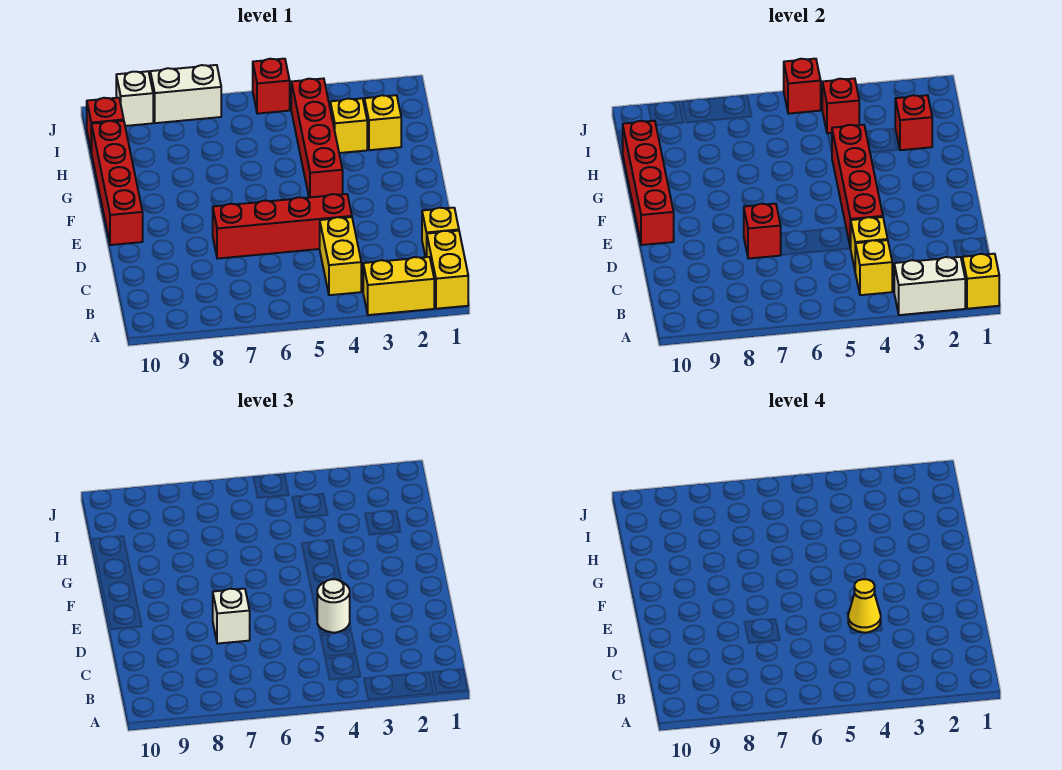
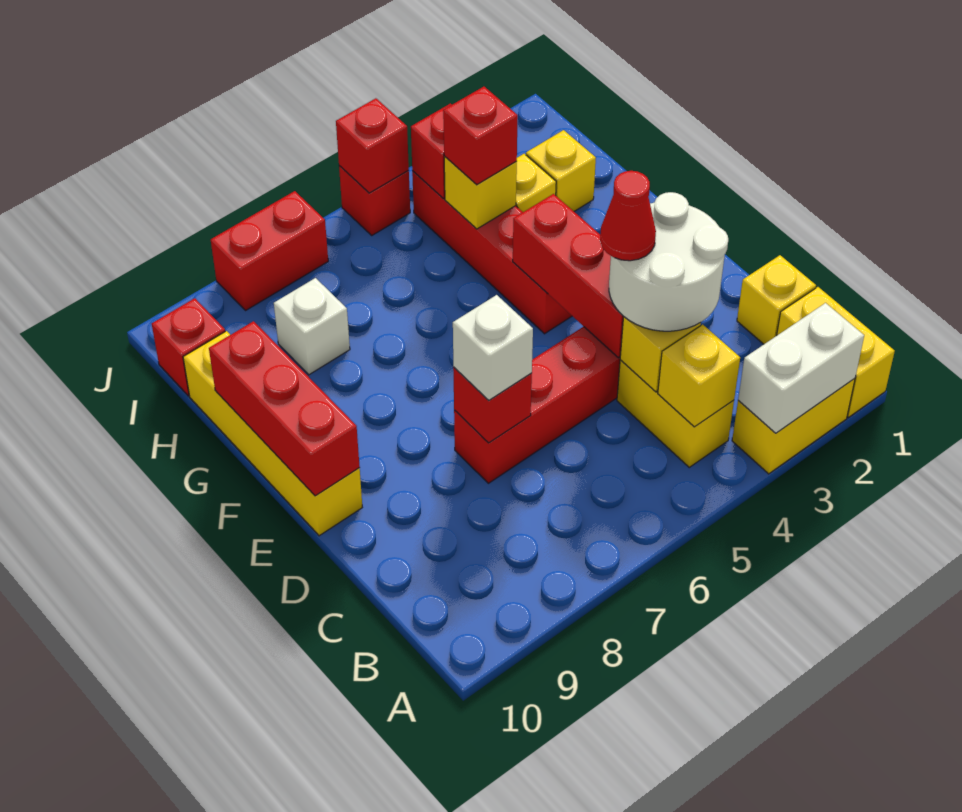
yellow 1x1 brick [962,254,999,309] -> yellow 1x1 brick moved to [444,156,517,229]
red 1x4 brick [832,125,883,249] -> red 1x3 brick [513,194,624,358]
white 1x1 round brick [317,579,350,633] -> white 2x2 round brick [609,192,728,331]
yellow 1x1 cone [848,579,881,633] -> red 1x1 cone [600,171,656,261]
red 1x4 brick [92,121,143,245] -> yellow 1x4 brick [183,331,362,536]
red 1x4 brick [622,121,674,245] -> red 1x3 brick [209,321,360,496]
red 1x1 brick [895,95,932,150] -> red 1x1 brick moved to [443,87,518,185]
white 1x2 brick [150,65,221,123] -> red 1x2 brick [211,191,328,311]
white 1x1 brick [116,71,153,126] -> white 1x1 brick moved to [274,278,350,375]

